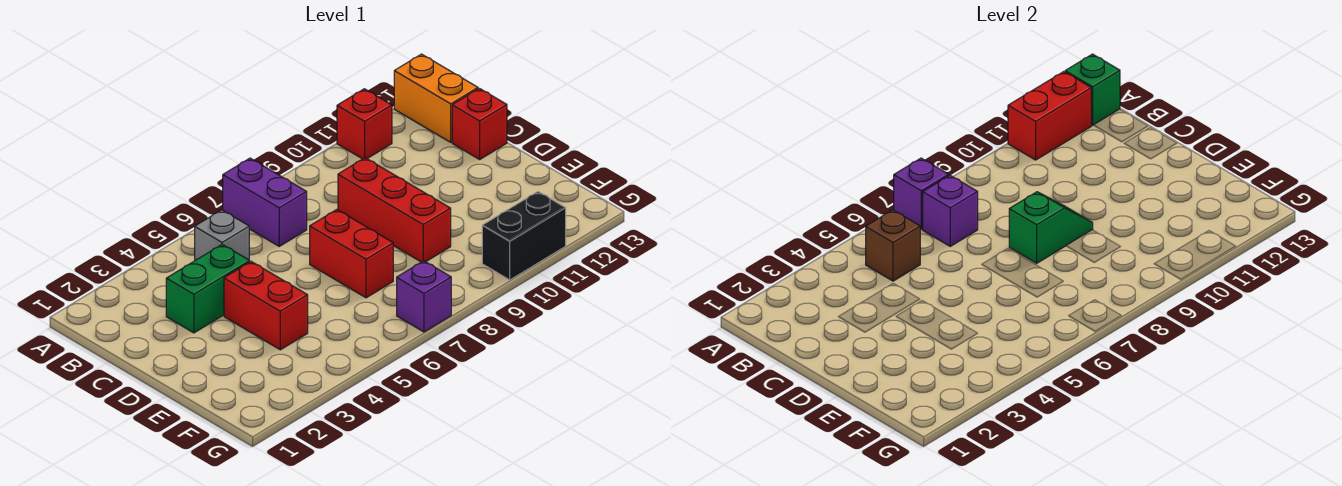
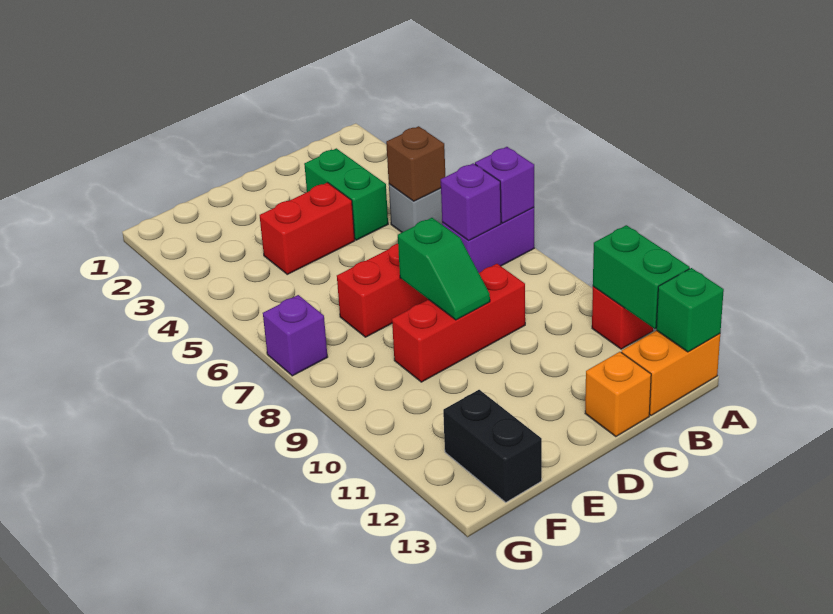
red 1x2 brick [1008,72,1091,160] -> green 1x2 brick [593,225,690,329]
red 1x1 brick [452,88,507,159] -> orange 1x1 brick [585,352,651,437]
black 1x2 brick [482,192,566,280] -> black 1x2 brick moved to [443,390,542,502]

